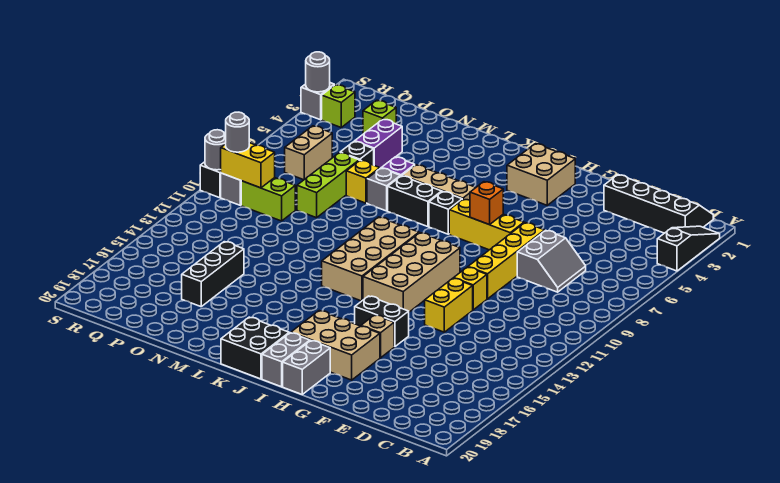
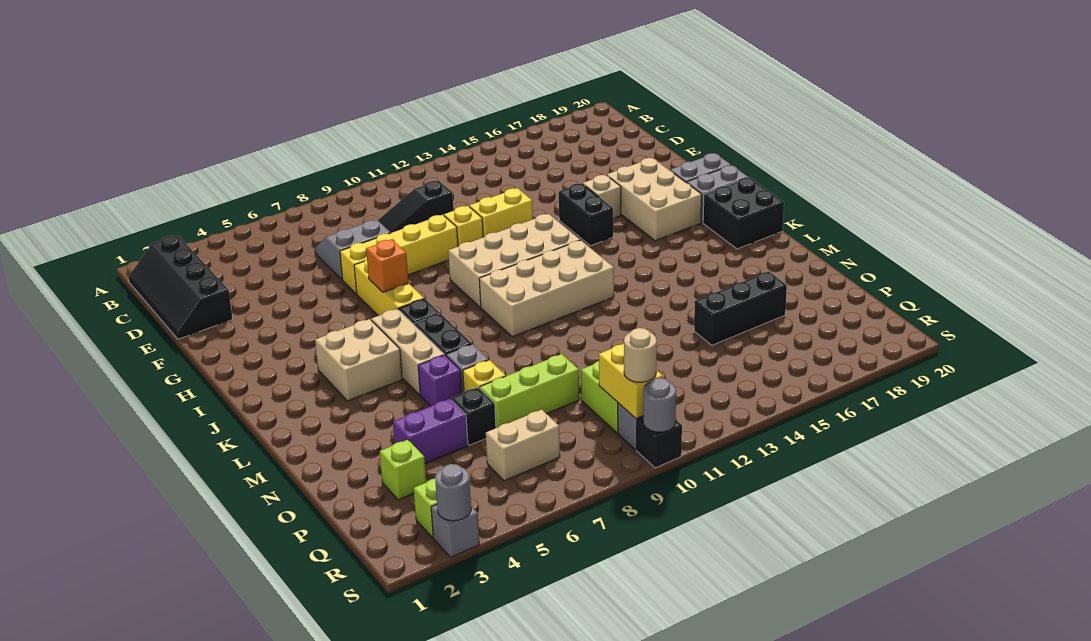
black 1x3 slope [657,226,720,271] -> black 1x3 slope moved to [378,181,453,233]
tan 2x2 brick [507,144,575,205] -> tan 2x2 brick moved to [315,319,402,401]
grey 1x1 round brick [226,112,249,152] -> tan 1x1 round brick [624,328,657,382]

